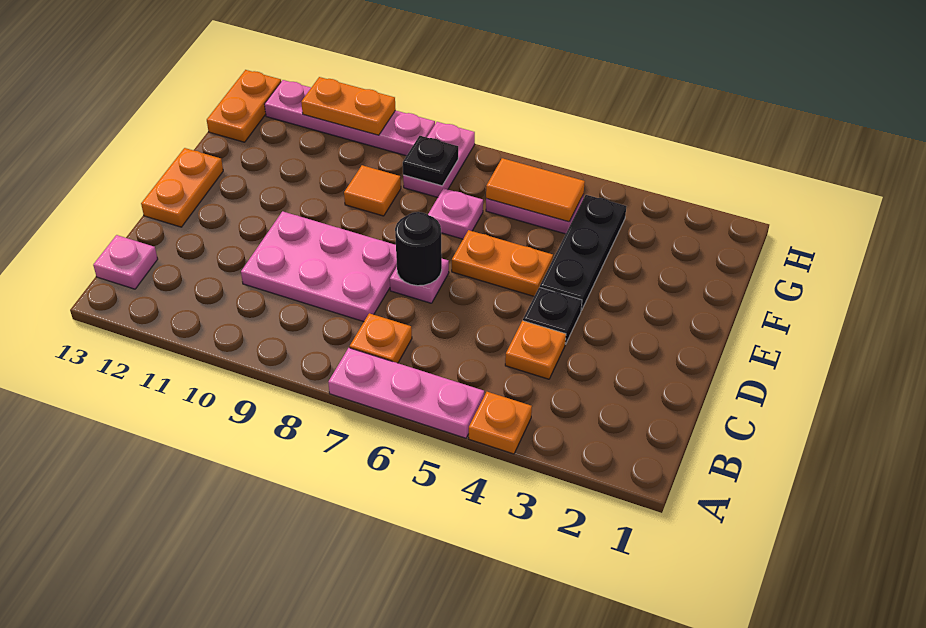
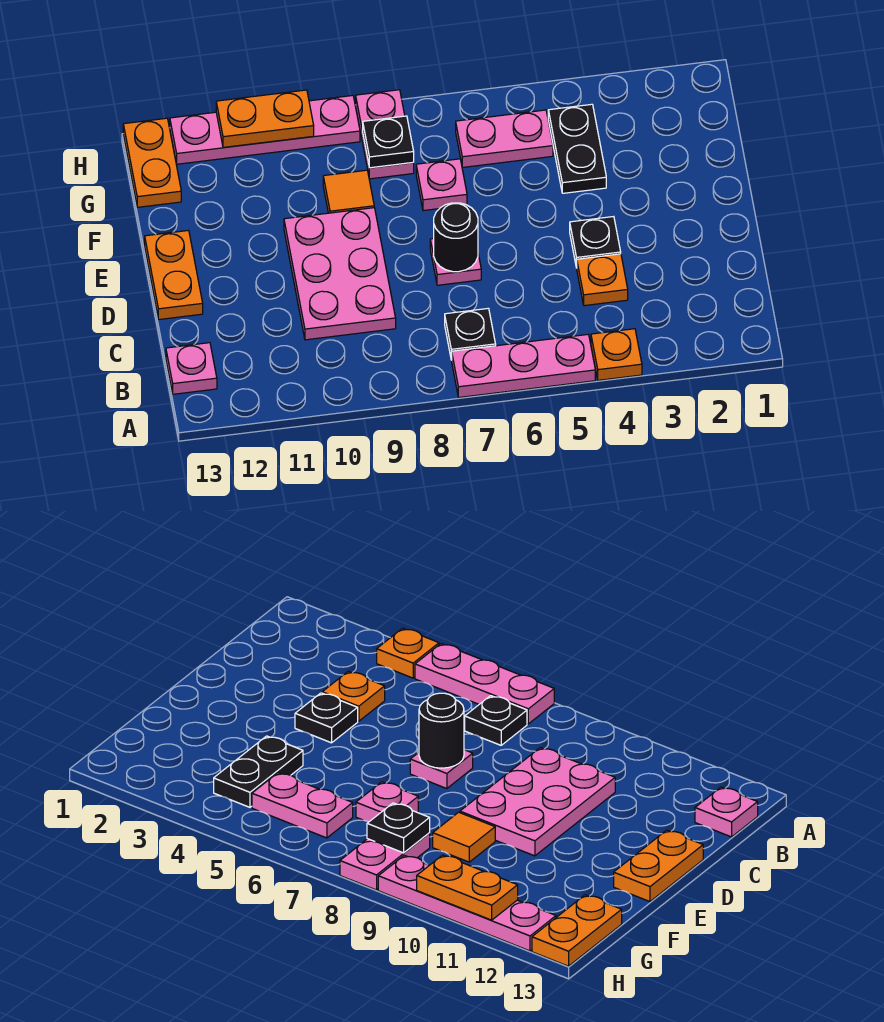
orange 1x1 plate [350,313,412,363] -> black 1x1 plate [445,308,496,360]
pink 2x3 plate [241,211,397,322] -> pink 2x3 plate turned to [284,208,396,340]
black 1x3 plate [540,195,626,311] -> black 1x2 plate [548,104,606,193]
orange 1x2 plate [452,230,553,296] -> none
orange 1x2 tile [486,158,585,222] -> none

